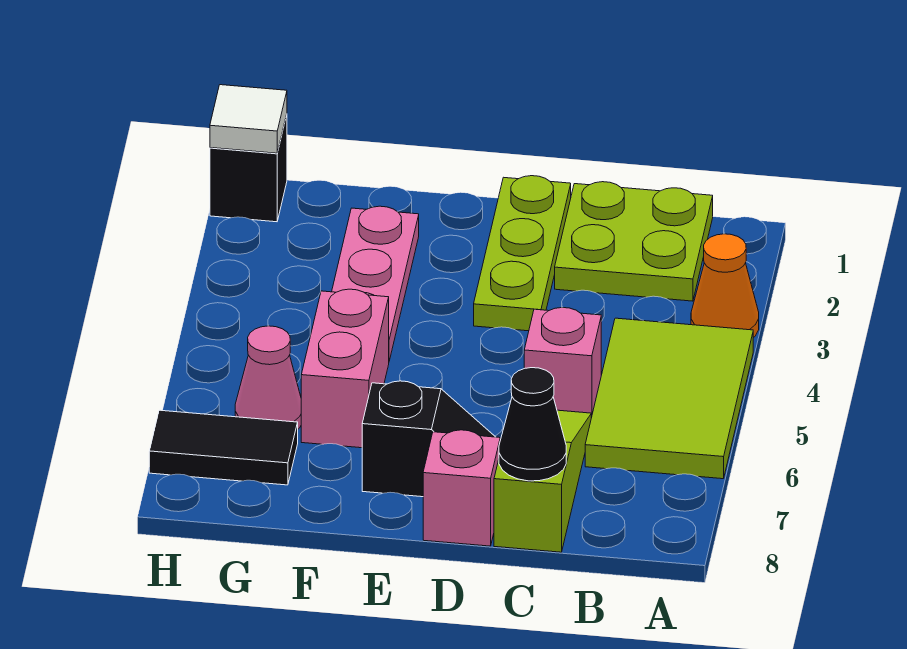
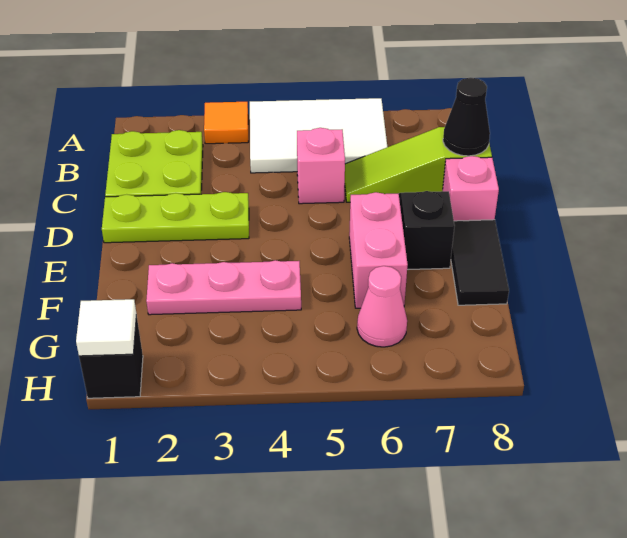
orange 1x1 cone [691,234,759,338] -> orange 1x1 tile [204,102,248,144]
lime 2x3 tile [585,318,753,479] -> white 2x3 tile [250,98,387,173]
pink 1x2 brick [301,289,389,448] -> pink 1x2 brick turned to [349,192,408,308]
black 1x2 tile [149,410,298,485] -> black 1x2 tile moved to [451,220,509,305]

